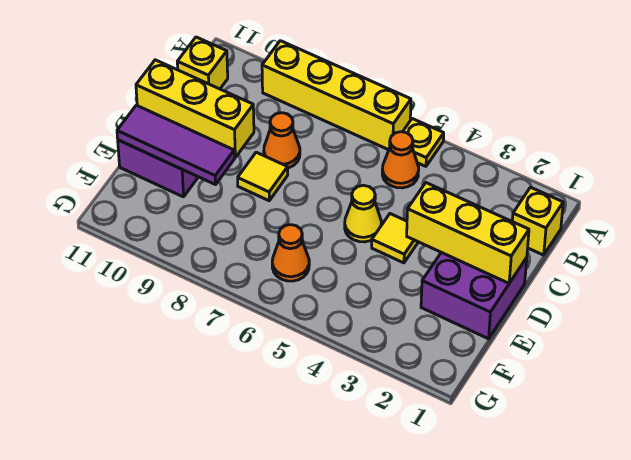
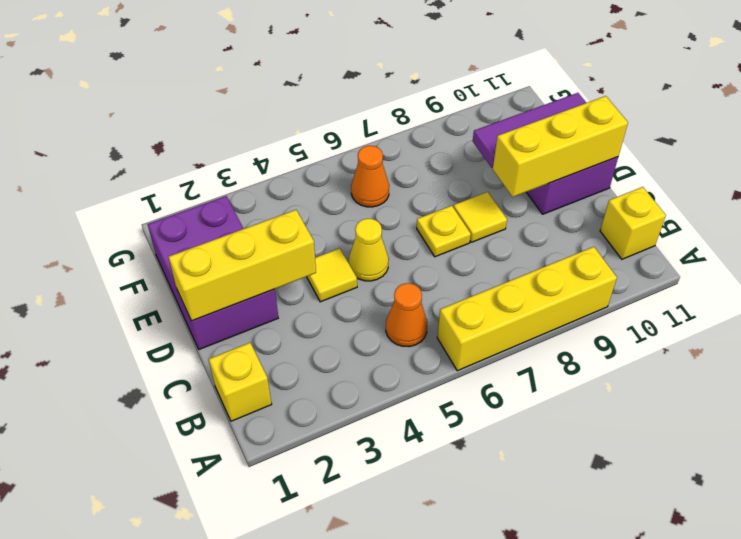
yellow 1x1 plate [403,119,444,166] -> yellow 1x1 plate moved to [417,206,471,257]
orange 1x1 cone [264,113,300,168] -> none
purple 2x2 brick [421,252,527,339] -> purple 2x3 brick [148,196,278,349]

